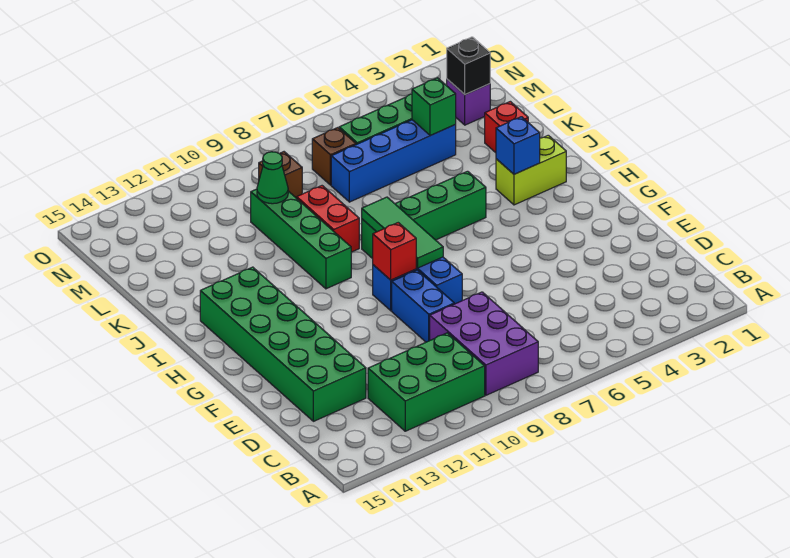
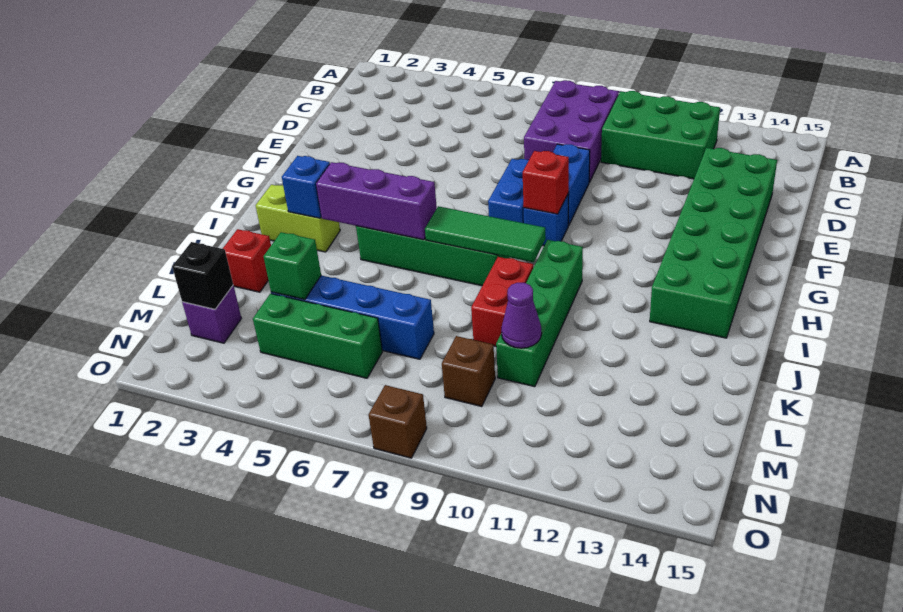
green 1x3 tile [362,197,443,268] -> green 1x3 tile turned to [425,206,546,262]
none -> purple 1x3 brick [316,162,437,240]
green 1x1 cone [257,152,288,204] -> purple 1x1 cone [501,283,542,348]
brown 1x1 brick [312,128,356,185] -> brown 1x1 brick moved to [369,385,427,458]

